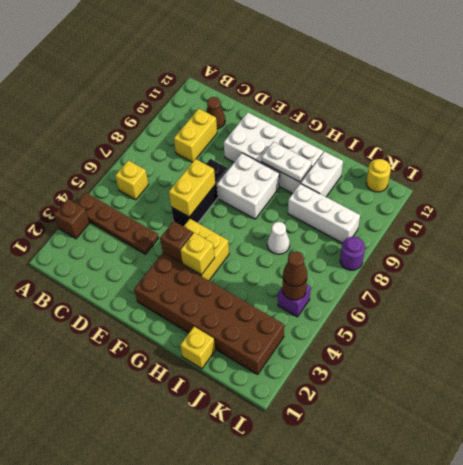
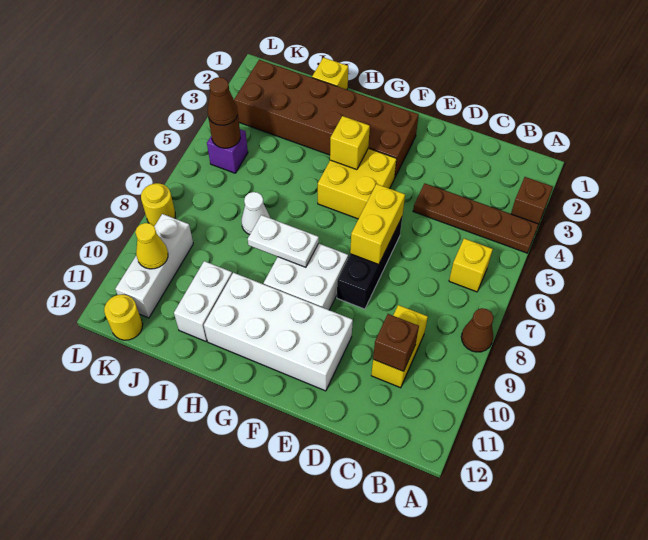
brown 1x1 cone [206,97,225,129] -> brown 1x1 cone moved to [461,308,493,352]
brown 1x1 brick [160,221,193,263] -> brown 1x1 brick moved to [373,314,419,371]
white 1x2 plate [262,142,312,182] -> white 1x2 plate moved to [248,215,319,267]
white 1x3 brick [288,184,360,243] -> white 1x3 brick turned to [115,214,193,318]
none -> yellow 1x1 cone [135,223,168,269]
purple 1x1 round brick [340,237,365,270] -> yellow 1x1 round brick [141,183,175,226]

